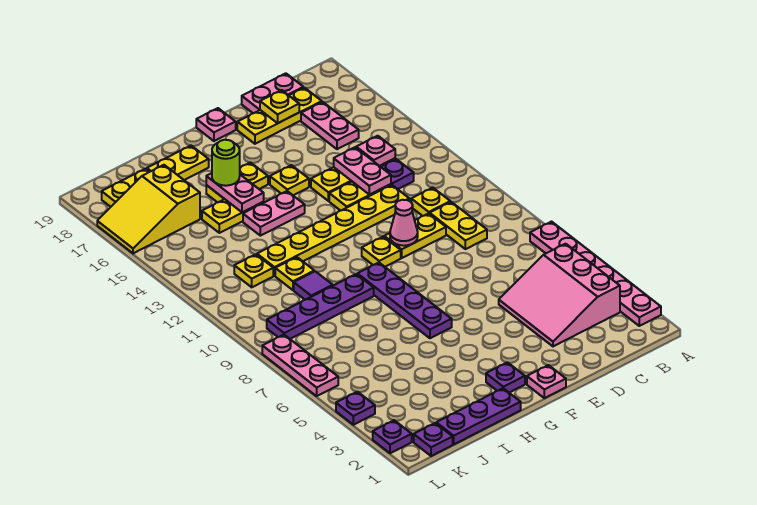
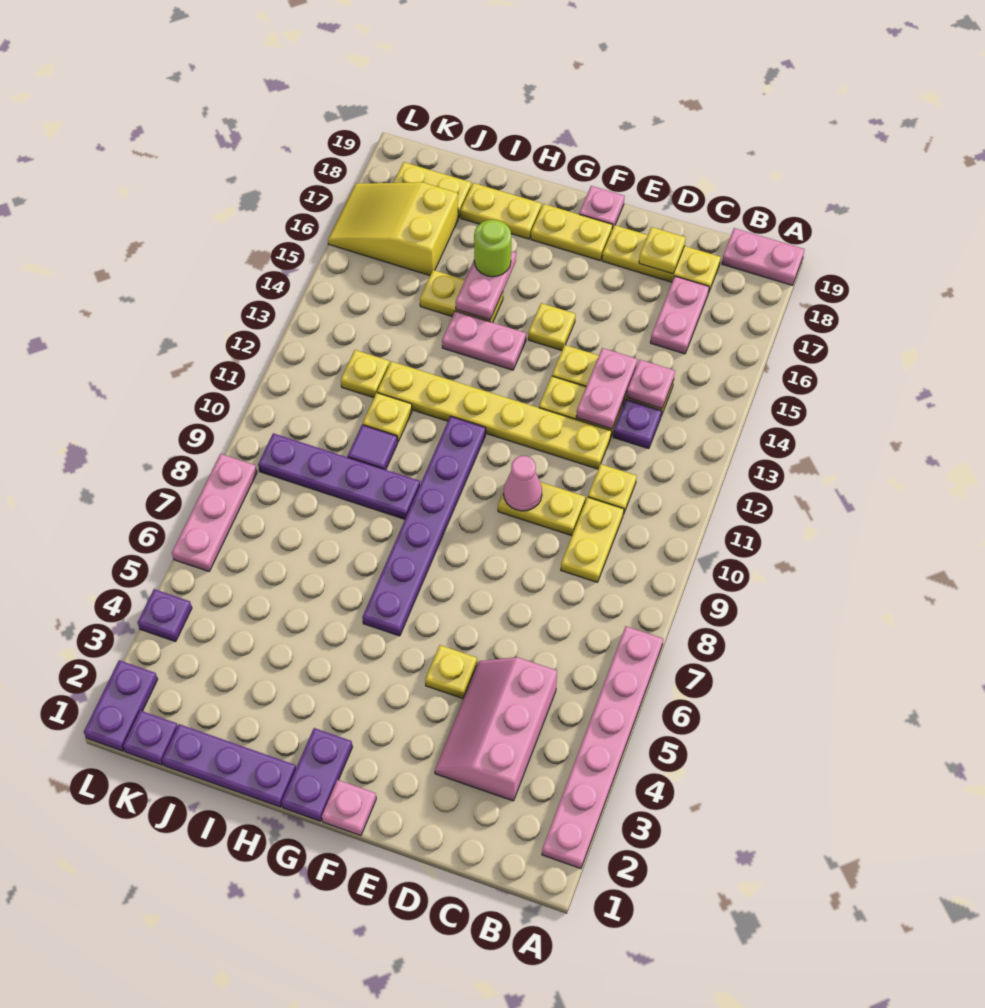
pink 3x3 slope [499,244,620,346] -> pink 2x3 slope [435,657,557,801]
pink 1x2 plate [242,73,303,113] -> pink 1x2 plate moved to [722,228,805,285]
yellow 1x1 plate [362,237,401,267] -> yellow 1x1 plate moved to [425,645,477,698]
purple 1x1 plate [486,362,525,393] -> purple 1x2 plate [281,728,352,821]
purple 1x4 plate [357,263,452,338] -> purple 1x6 plate [362,416,486,636]
yellow 1x2 plate [206,162,268,202] -> yellow 1x2 plate moved to [531,204,613,260]
purple 1x1 plate [373,420,412,453] -> purple 1x2 plate [84,660,158,751]

